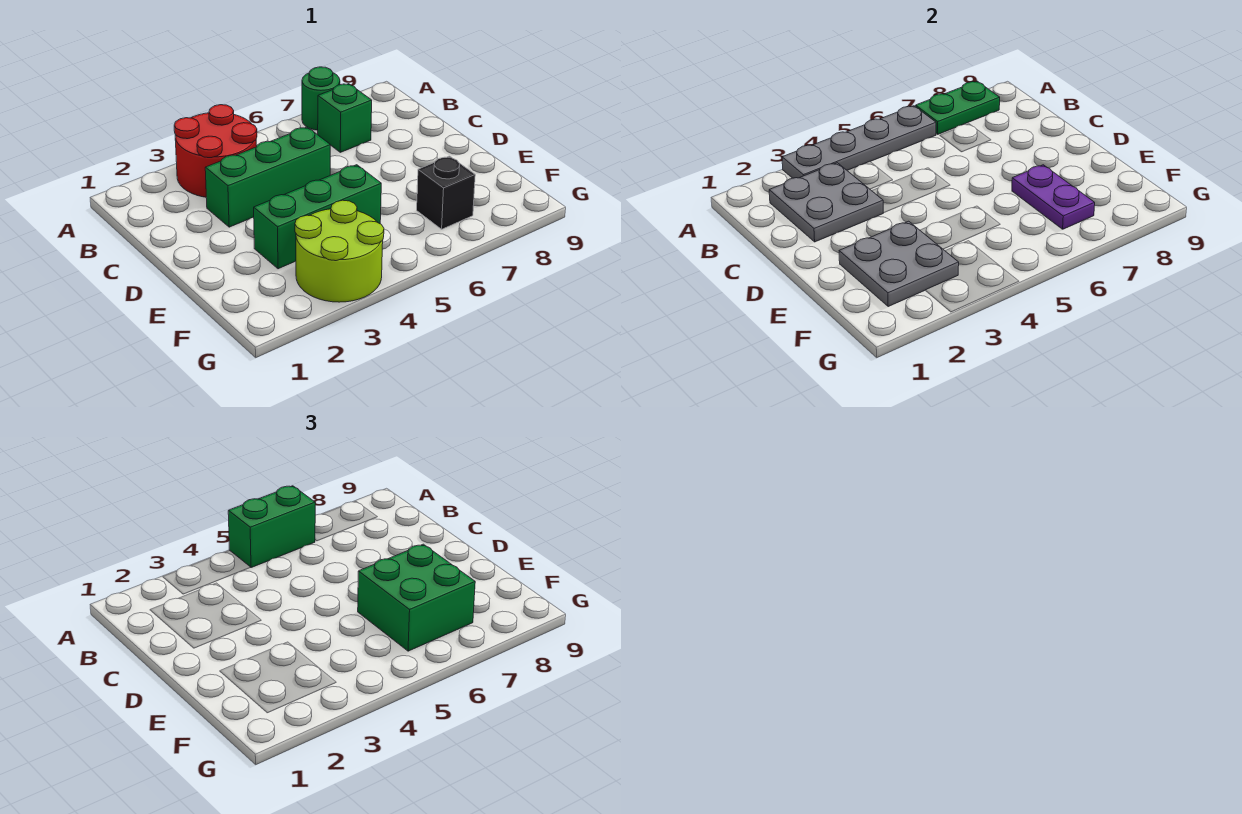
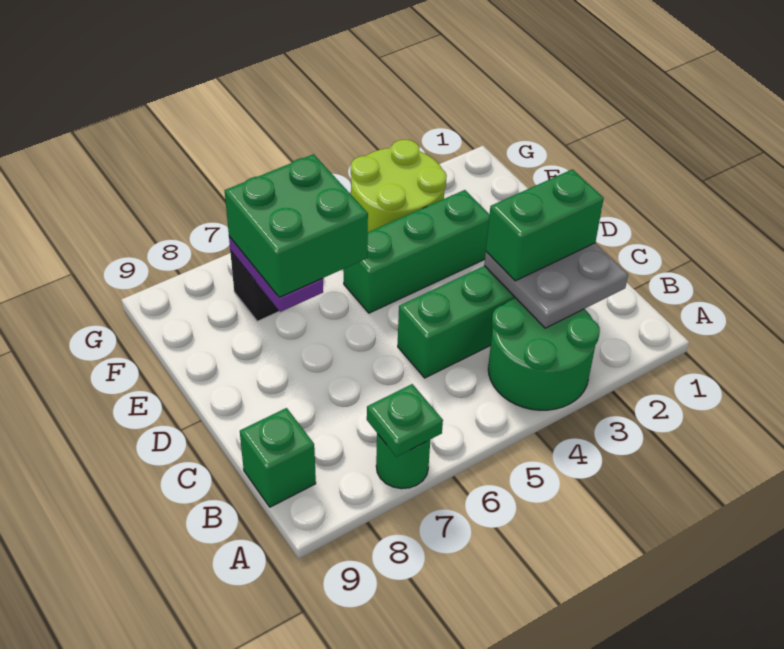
red 2x2 round brick [174,105,257,197] -> green 2x2 round brick [488,298,600,410]
grey 1x4 plate [782,106,936,178] -> none
green 1x2 brick [228,486,315,568] -> green 1x2 brick moved to [486,169,604,281]
green 1x2 plate [916,81,1000,134] -> green 1x1 plate [367,384,443,457]
green 1x1 brick [318,84,372,152] -> green 1x1 brick moved to [240,408,316,507]
grey 2x2 plate [839,221,959,307] -> none

